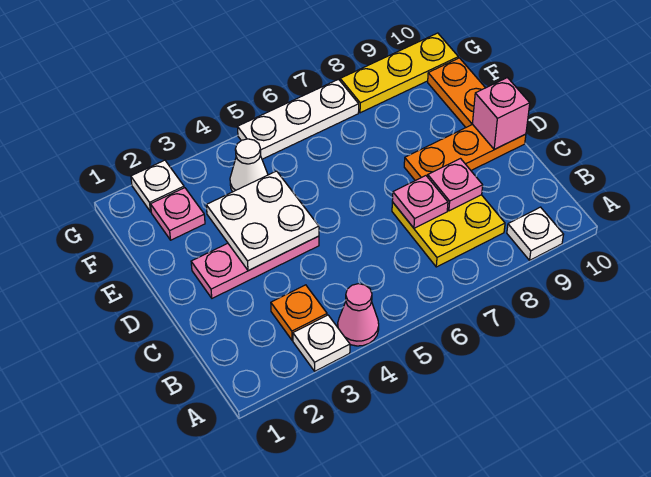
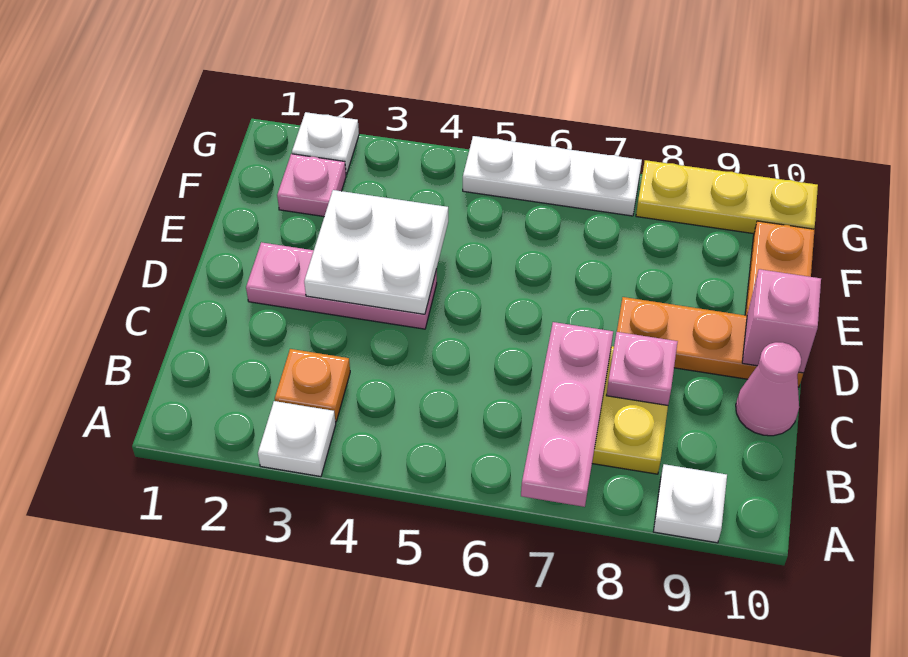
pink 1x1 cone [338,284,379,346] -> pink 1x1 cone moved to [736,342,801,436]
pink 1x1 plate [392,176,448,228] -> pink 1x3 plate [521,322,613,507]
white 1x1 cone [230,139,268,192] -> none

